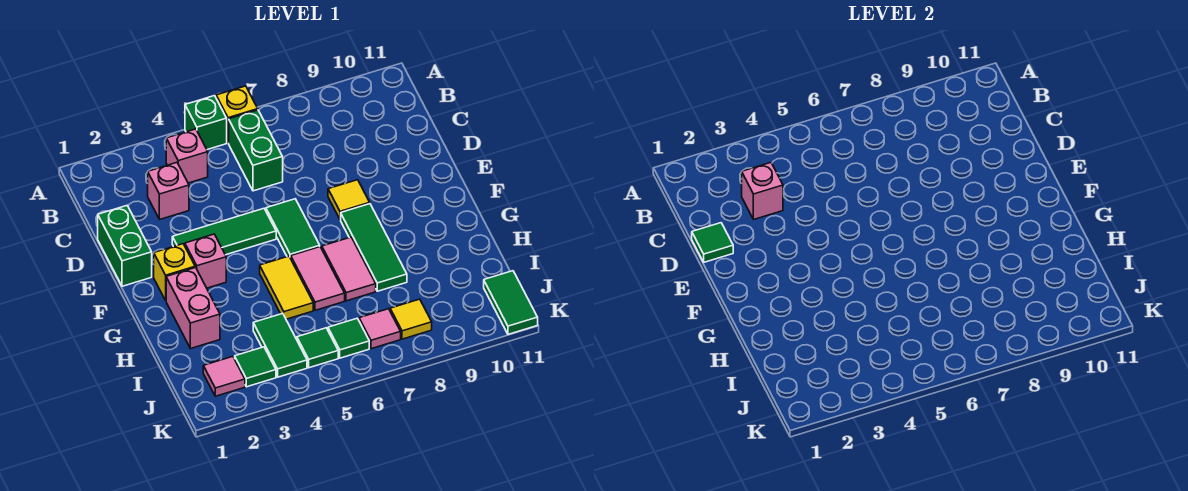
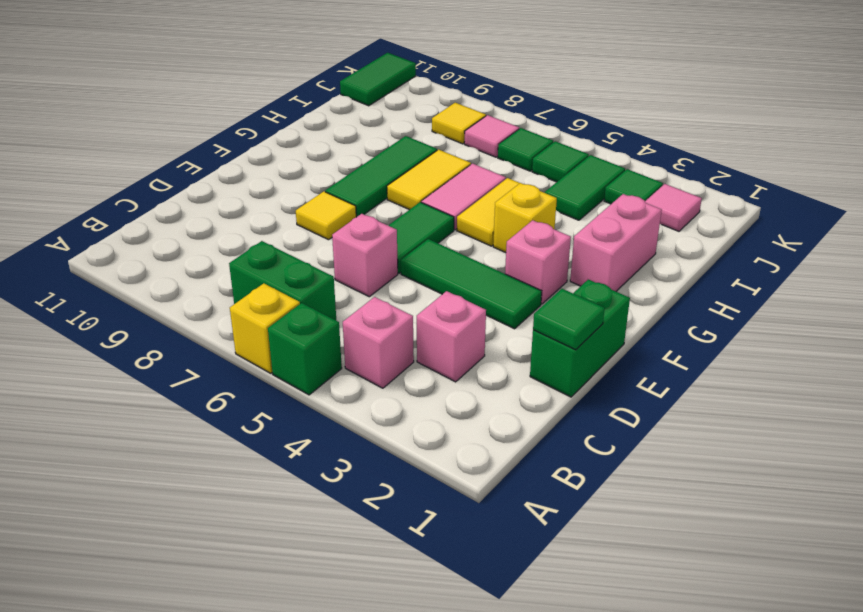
green 1x2 brick [229,110,283,191] -> green 1x2 brick turned to [229,241,336,320]
pink 1x1 brick [742,163,783,219] -> pink 1x1 brick moved to [332,214,398,297]
yellow 1x1 brick [154,244,195,300] -> yellow 1x1 brick moved to [493,183,557,253]
pink 1x2 tile [322,237,376,301] -> yellow 1x2 tile [387,150,471,210]

